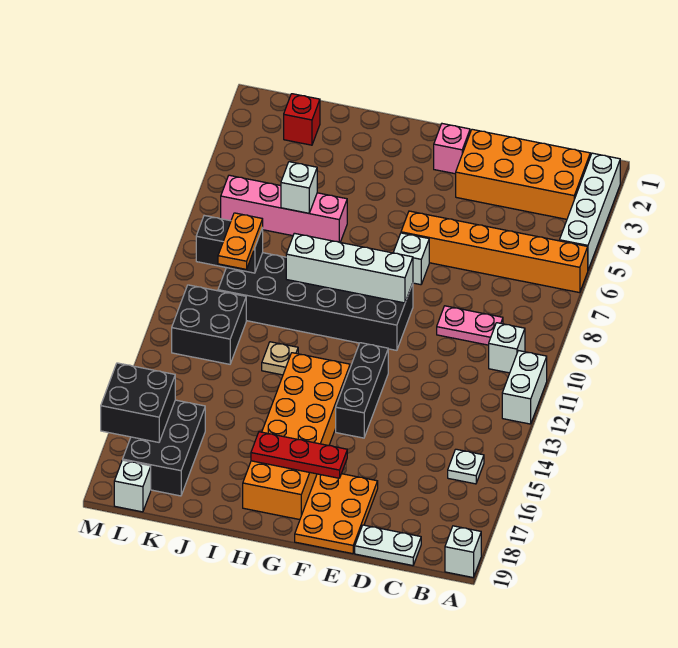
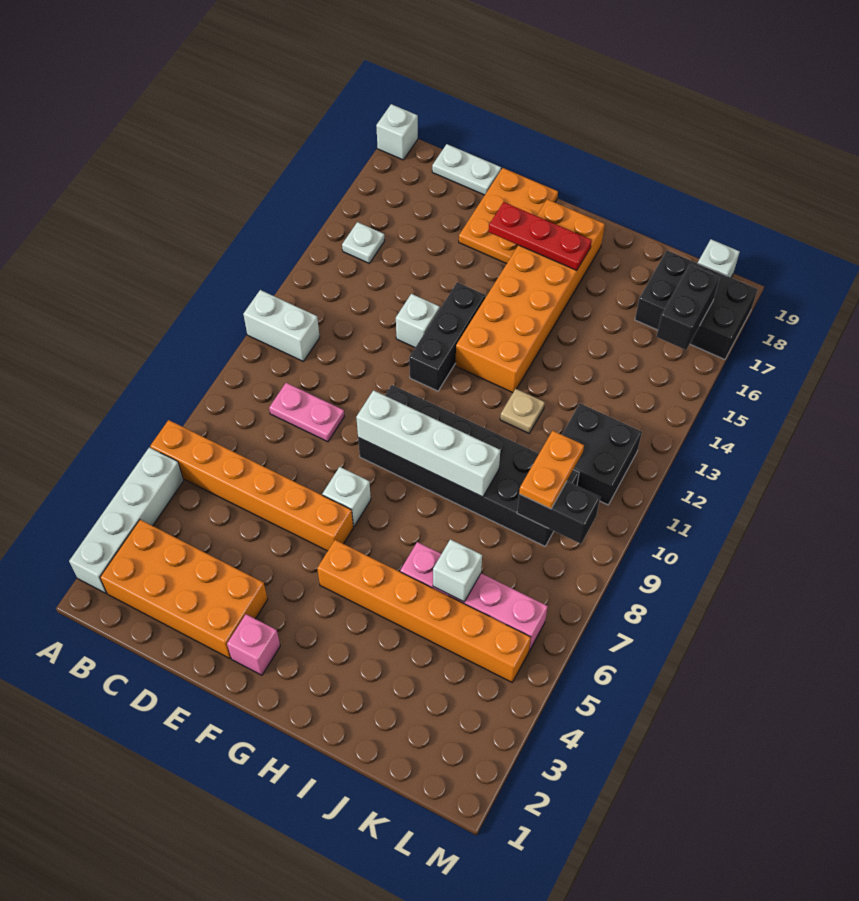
white 1x2 brick [502,351,547,424] -> white 1x2 brick turned to [243,290,320,362]
white 1x1 brick [489,323,525,373] -> white 1x1 brick moved to [396,294,440,347]
none -> orange 1x6 brick [317,540,531,682]
red 1x1 brick [284,94,320,145] -> none
black 2x3 brick [123,400,205,496] -> black 2x3 brick turned to [635,251,758,360]
black 2x2 brick [101,363,175,442] -> black 1x2 brick [656,265,719,350]

